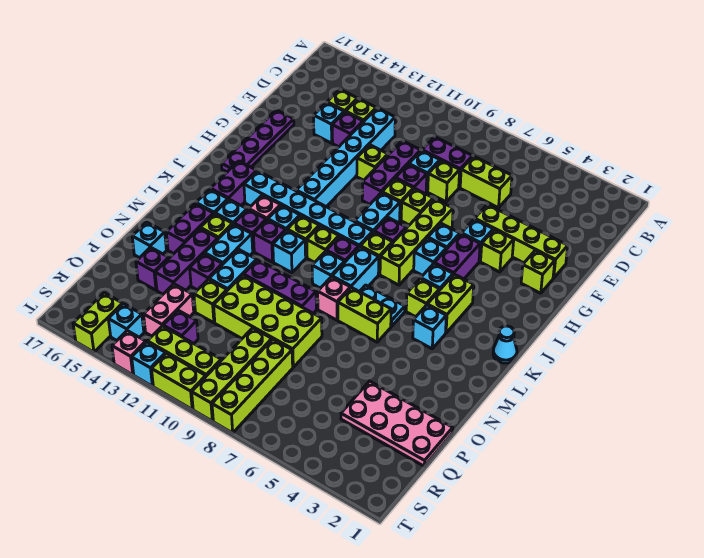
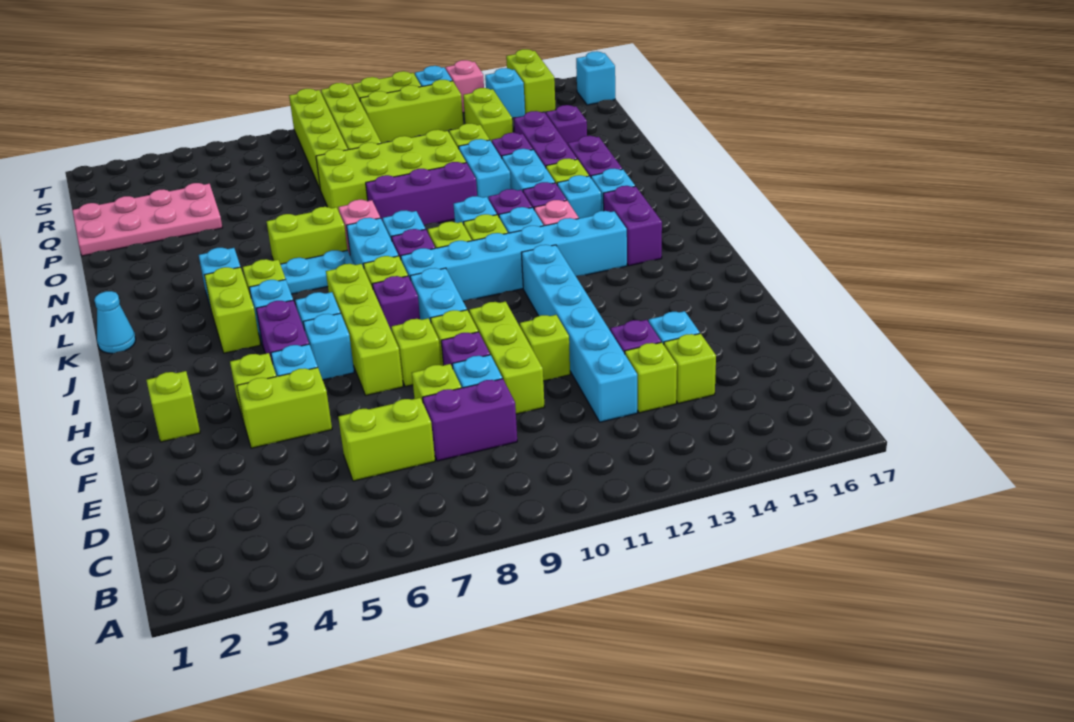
purple 1x3 brick [362,141,421,204] -> lime 1x3 brick [469,301,544,414]
lime 1x4 brick [475,204,568,278] -> lime 1x2 brick [237,367,332,448]
purple 1x4 plate [222,110,294,172] -> none
cyan 1x1 brick [132,222,166,258] -> cyan 1x1 brick moved to [576,51,615,105]
pink 1x2 brick [144,284,194,336] -> lime 1x2 brick [463,88,513,142]
purple 1x1 brick [163,310,198,343] -> none

